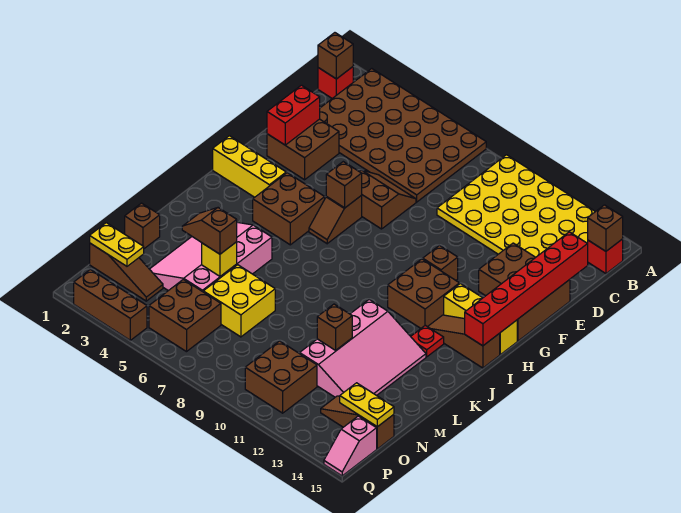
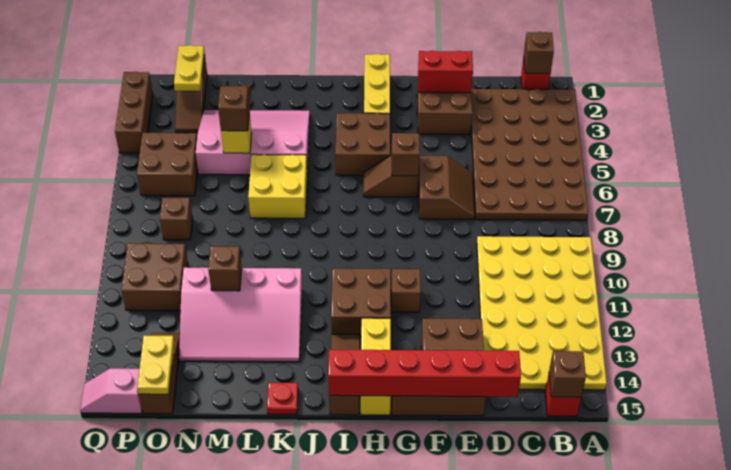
red 1x1 plate [411,325,444,357] -> red 1x1 plate moved to [267,383,298,414]
brown 1x1 brick [125,203,160,249] -> brown 1x1 brick moved to [160,198,193,240]
yellow 2x2 brick [203,265,275,337] -> yellow 2x2 brick moved to [248,154,307,218]

